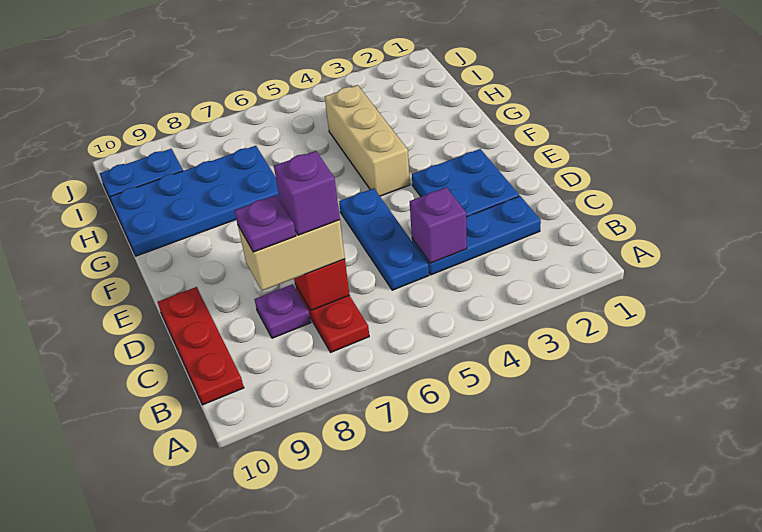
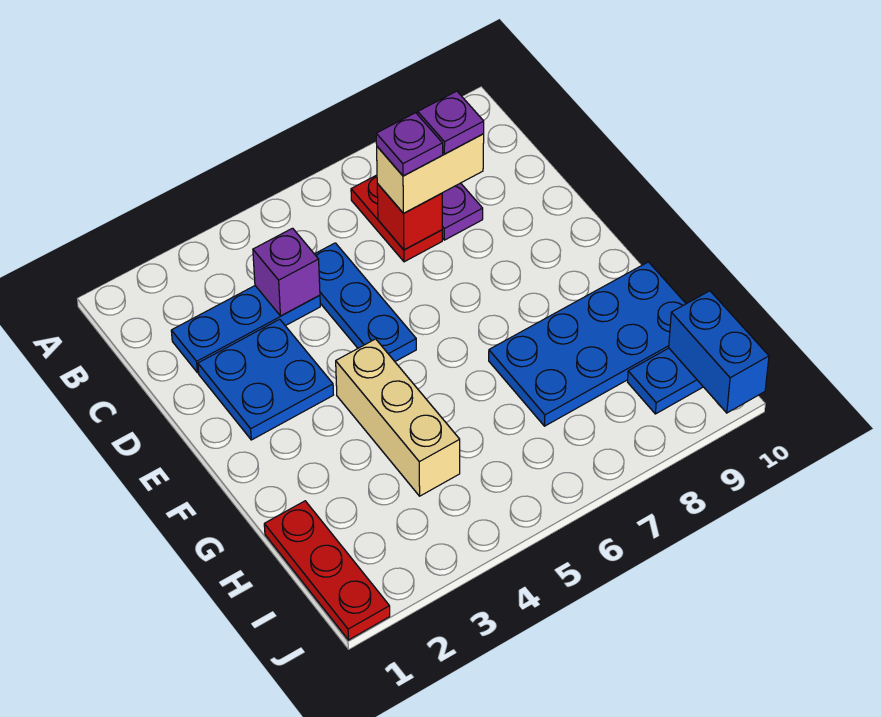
red 1x3 plate [158,287,244,405] -> red 1x3 plate moved to [264,501,390,640]
purple 1x1 brick [274,151,340,235] -> purple 1x1 plate [376,113,443,176]
none -> blue 1x2 brick [669,291,769,413]

